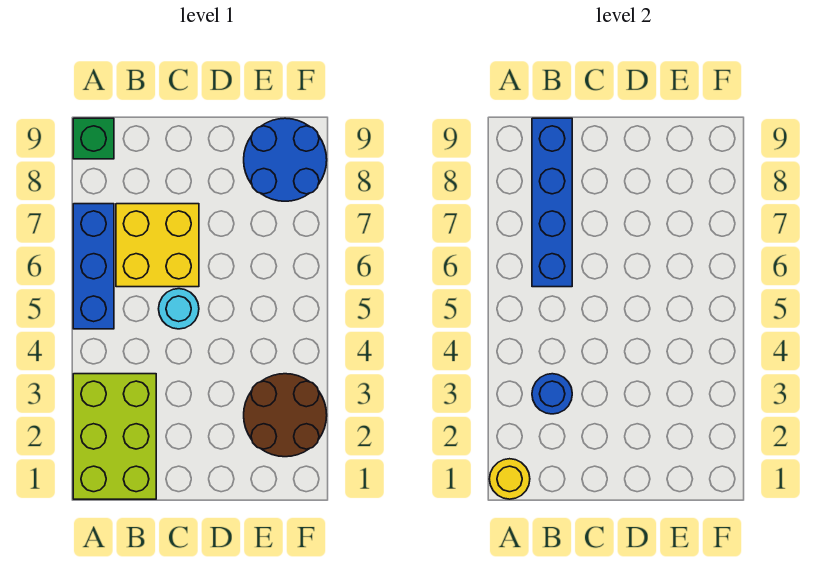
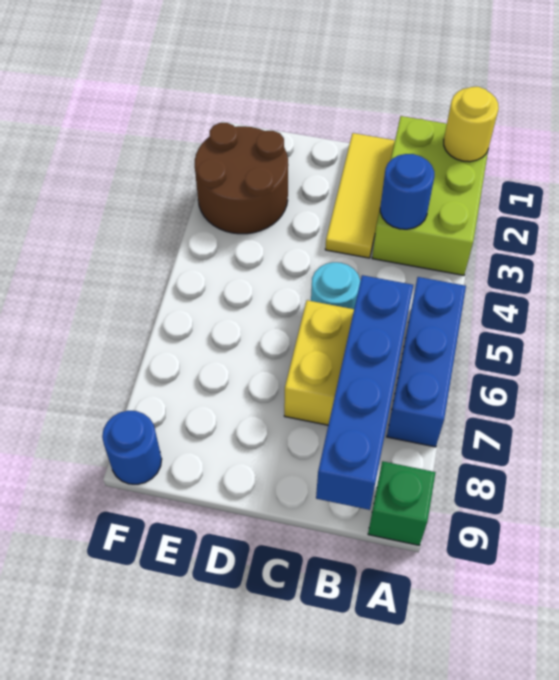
none -> yellow 1x3 tile [325,133,395,258]
blue 2x2 round brick [244,118,327,201] -> blue 1x1 round brick [102,411,162,484]

